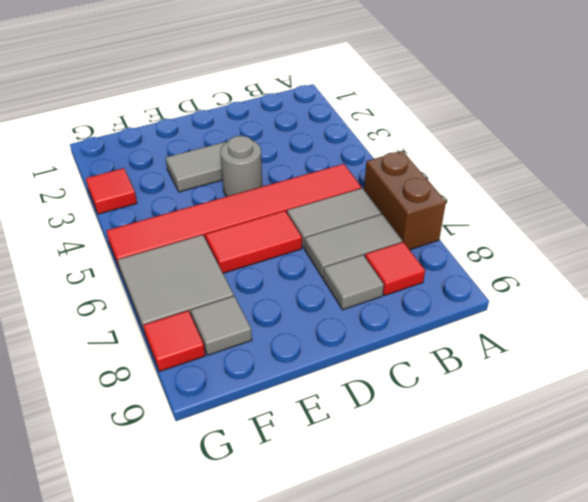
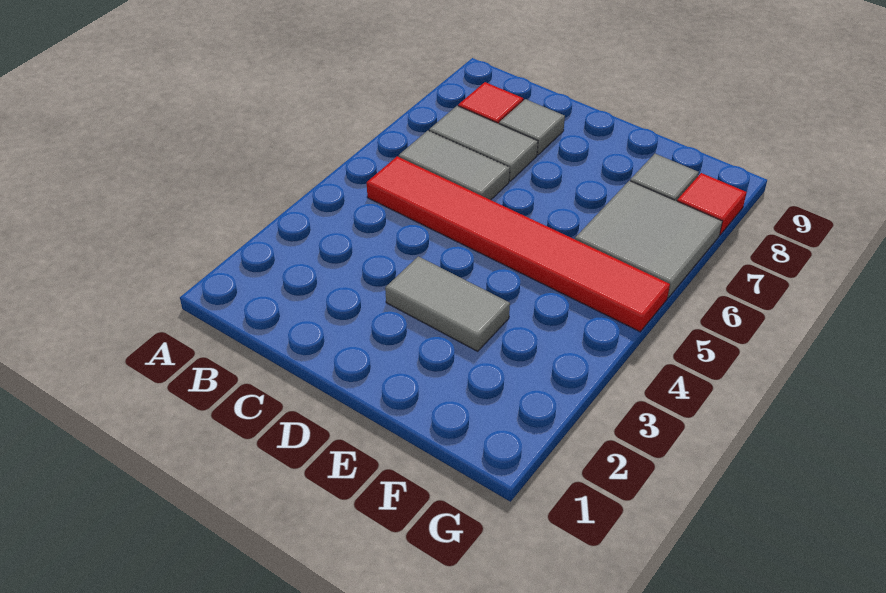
brown 1x2 brick [364,151,446,250] -> none
grey 1x1 round brick [220,136,262,196] -> none
red 1x2 tile [205,211,302,273] -> none
red 1x1 tile [86,168,137,214] -> none

